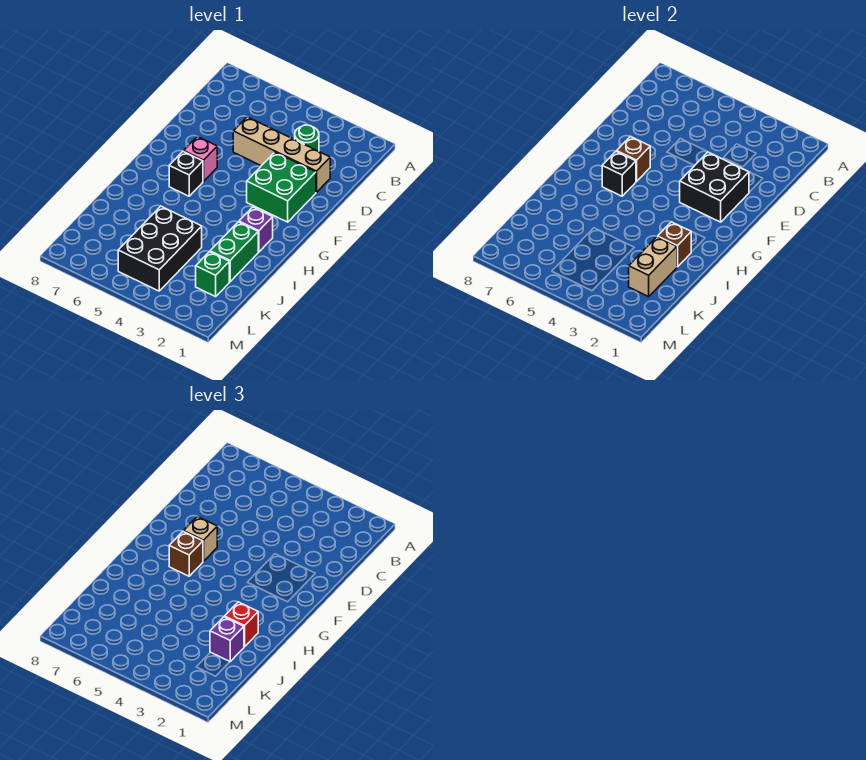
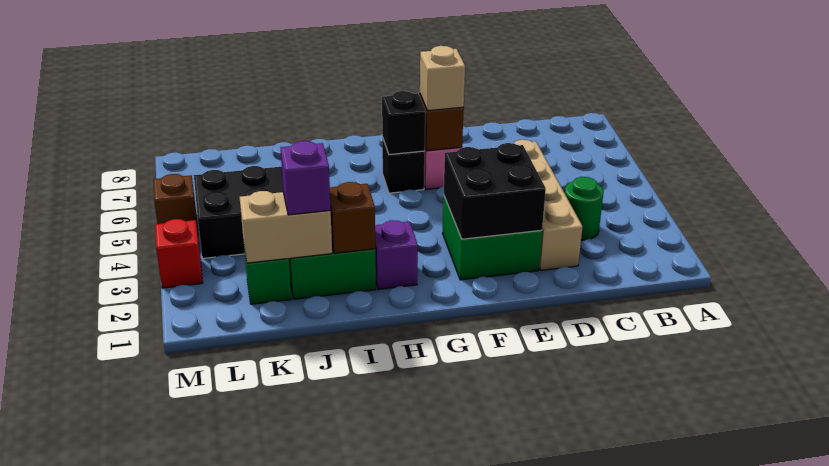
brown 1x1 brick [169,531,203,576] -> brown 1x1 brick moved to [153,174,198,234]
red 1x1 brick [225,602,258,647] -> red 1x1 brick moved to [155,219,203,288]

